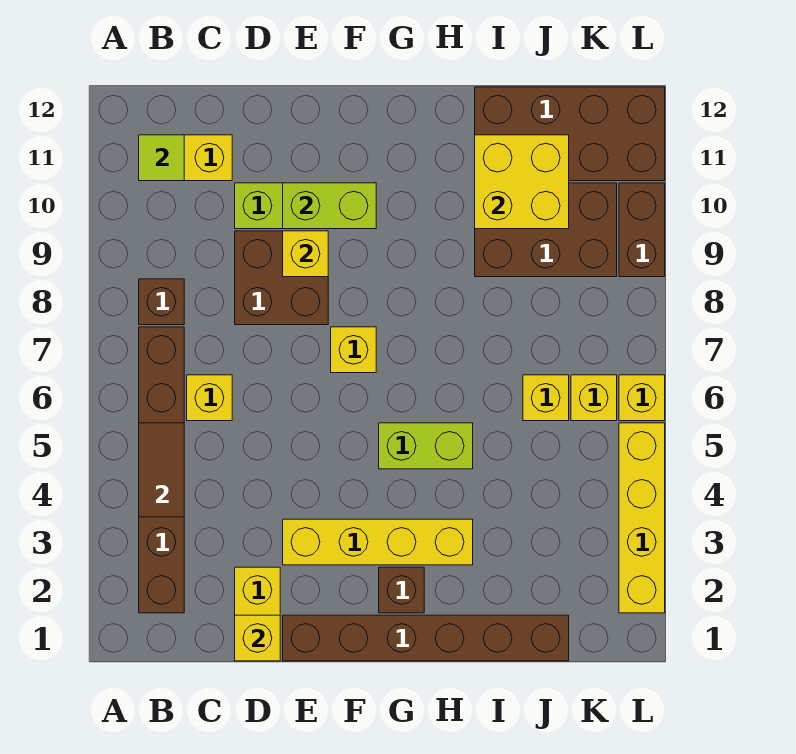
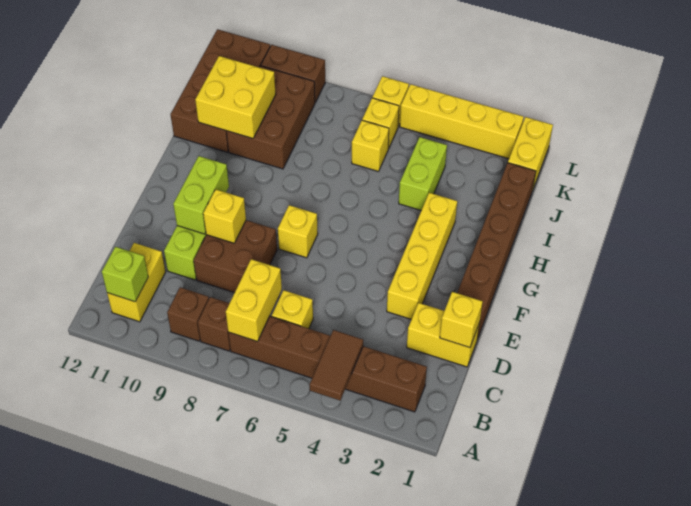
brown 1x2 tile [139,423,184,517] -> brown 1x2 tile turned to [310,330,363,400]
none -> yellow 1x2 brick [226,259,282,342]
lime 1x1 tile [139,135,184,181] -> lime 1x1 brick [102,247,148,302]
brown 1x1 brick [379,567,424,613] -> brown 1x1 brick moved to [167,287,209,341]
lime 1x2 brick [379,423,473,469] -> lime 1x2 brick moved to [399,137,447,210]
none -> yellow 1x2 brick [508,117,553,191]

